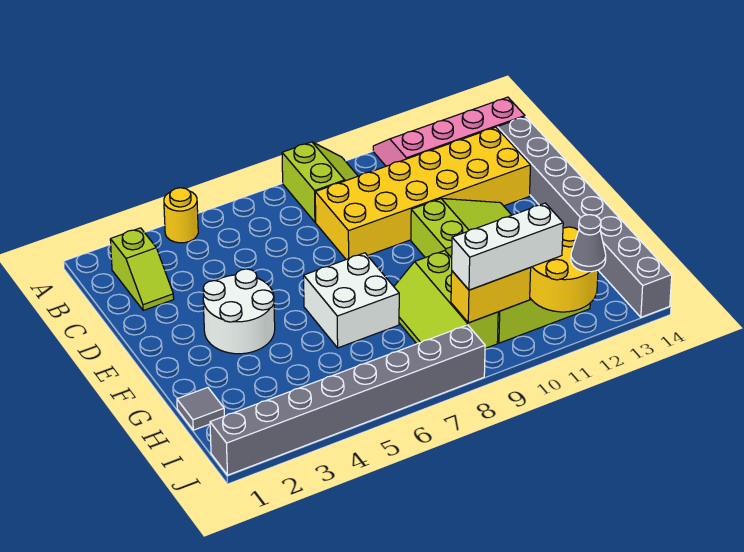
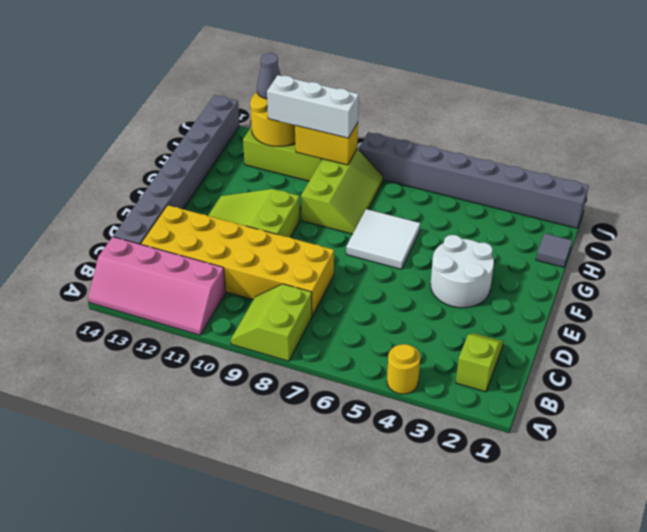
white 2x2 brick [304,253,399,348] -> white 2x2 tile [346,209,420,269]

